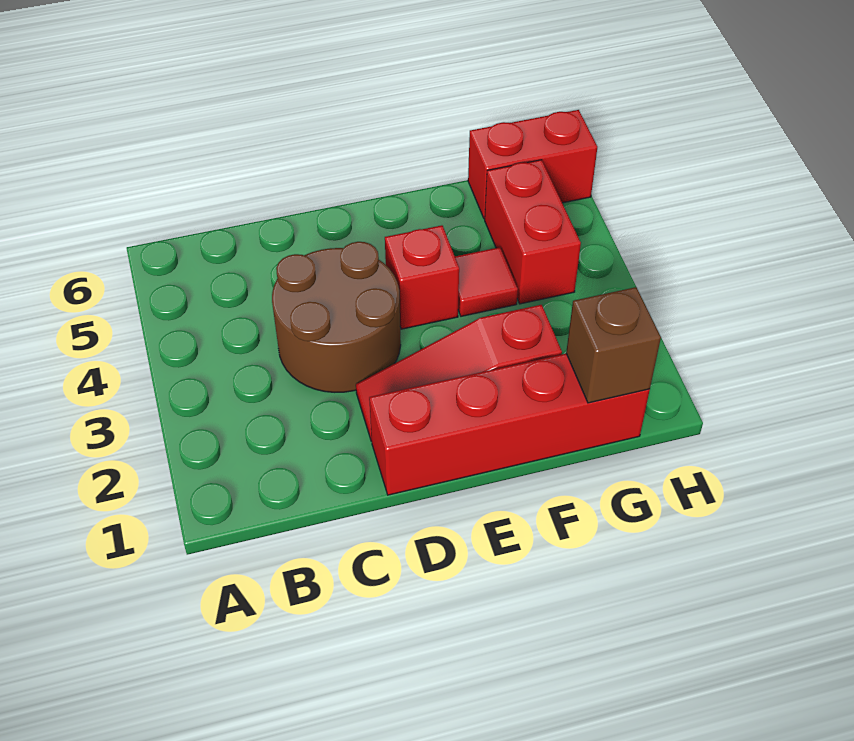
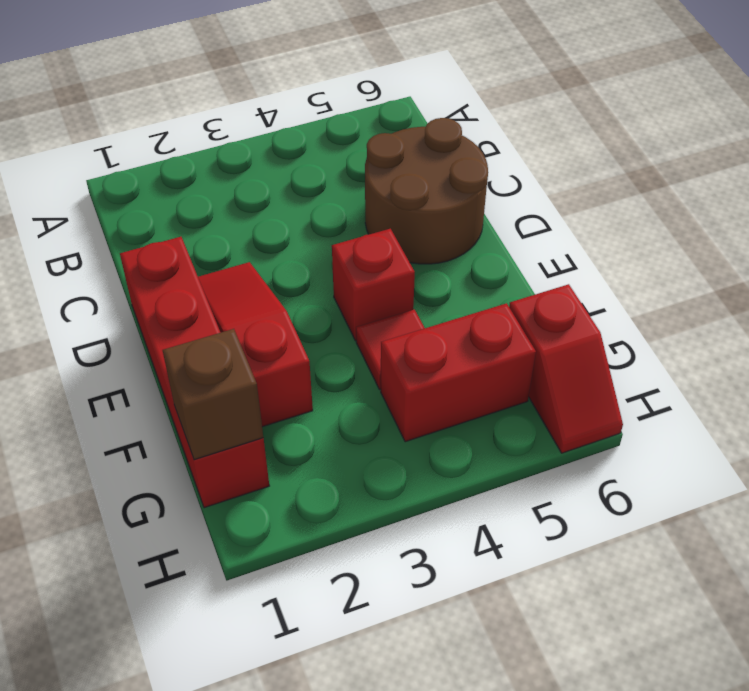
brown 2x2 round brick [272,242,401,392] -> brown 2x2 round brick moved to [365,118,488,264]
red 1x2 brick [468,110,597,219] -> red 1x2 slope [509,284,623,453]

